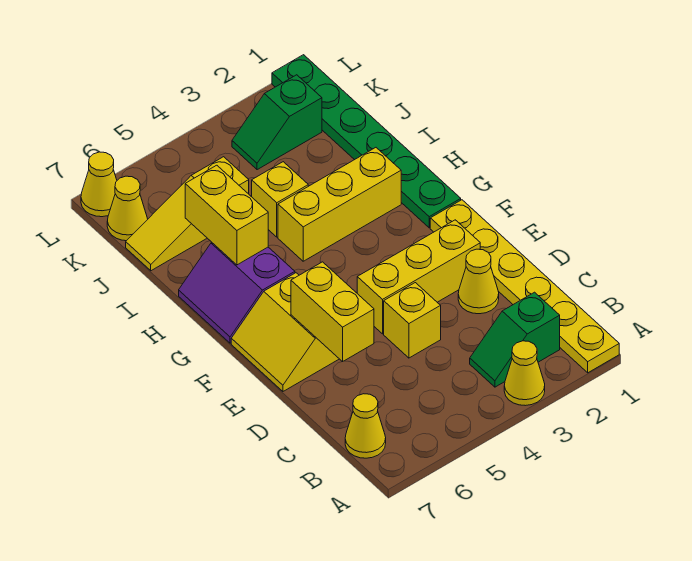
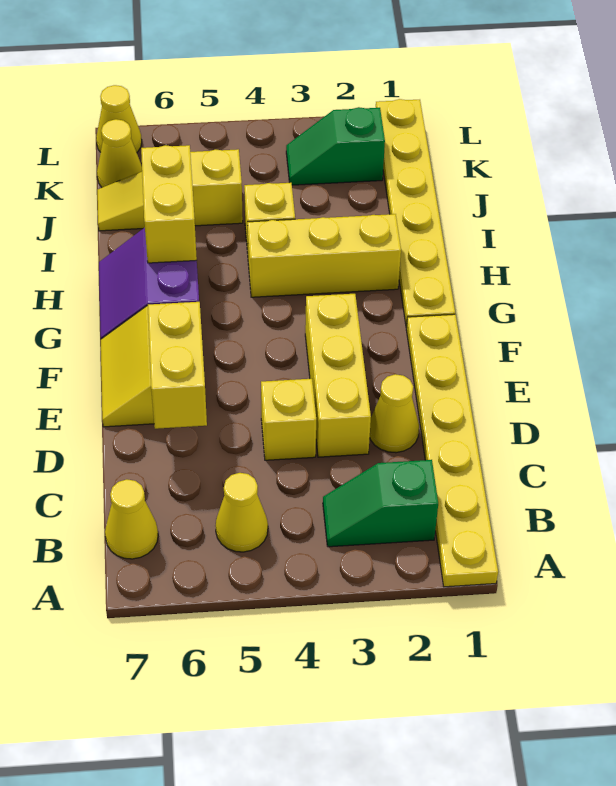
yellow 1x1 cone [504,341,545,406] -> yellow 1x1 cone moved to [215,473,268,552]
yellow 1x3 brick [357,220,480,334] -> yellow 1x3 brick turned to [305,294,371,457]
green 1x6 plate [272,55,461,228] -> yellow 1x6 plate [376,99,455,328]

